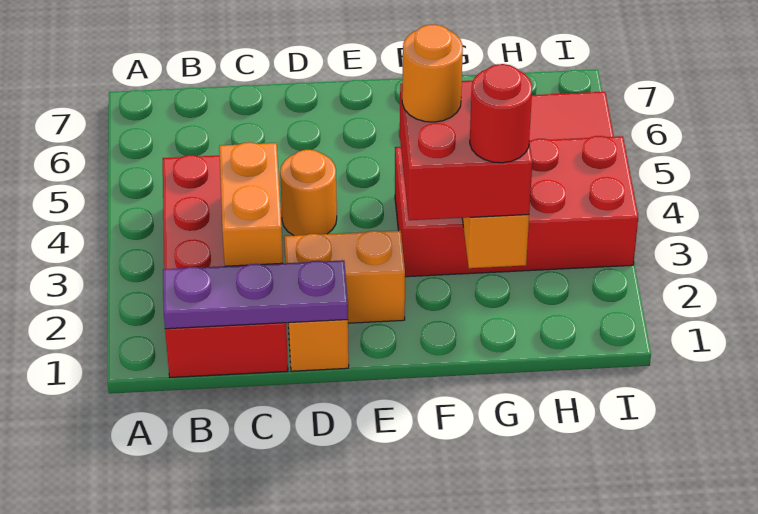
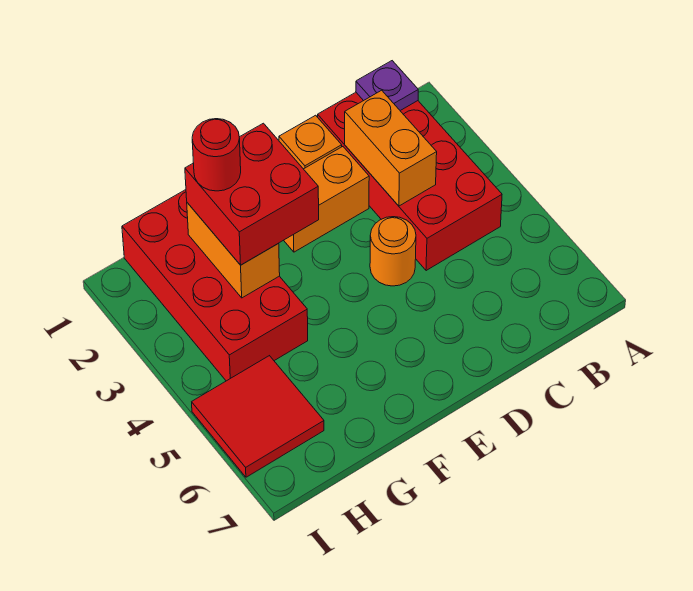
purple 1x3 plate [163,260,348,329] -> purple 1x1 plate [356,61,418,111]
red 2x4 brick [395,136,638,277] -> red 2x4 brick turned to [122,190,308,381]
orange 1x1 round brick [402,24,463,122] -> none

